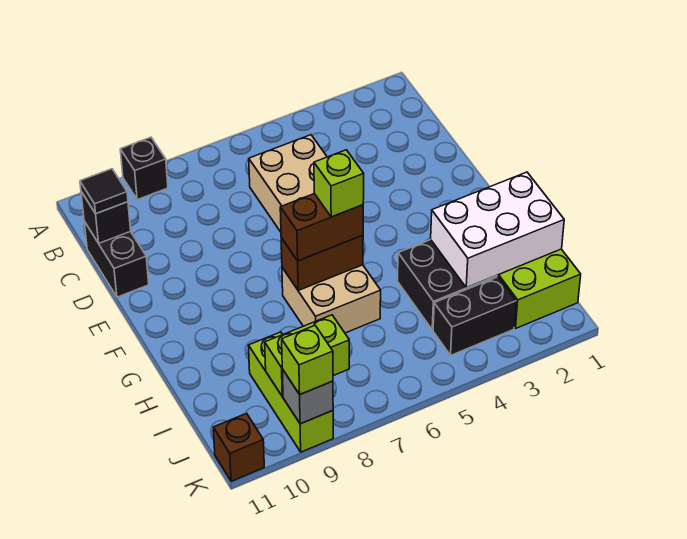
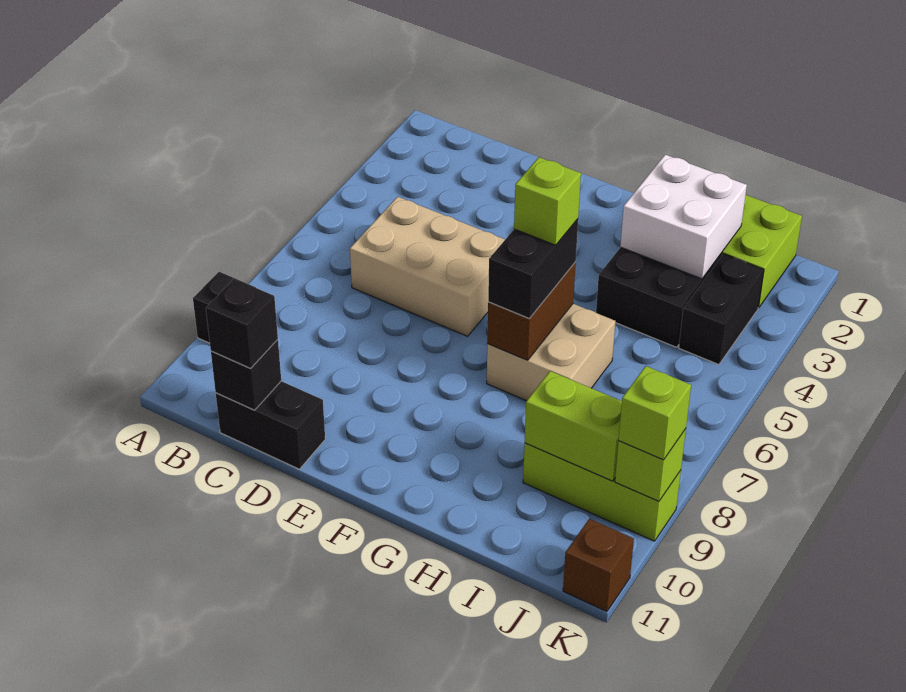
black 1x1 tile [80,169,128,214] -> black 1x1 brick [206,279,278,368]
brown 1x2 brick [280,194,363,261] -> black 1x2 brick [488,219,578,319]
white 2x3 brick [431,172,564,288] -> white 2x2 brick [620,155,747,279]
lime 1x2 brick [265,315,349,396] -> lime 1x2 brick turned to [525,371,622,481]
grey 1x1 brick [282,369,333,424] -> lime 1x1 brick [615,429,686,501]

